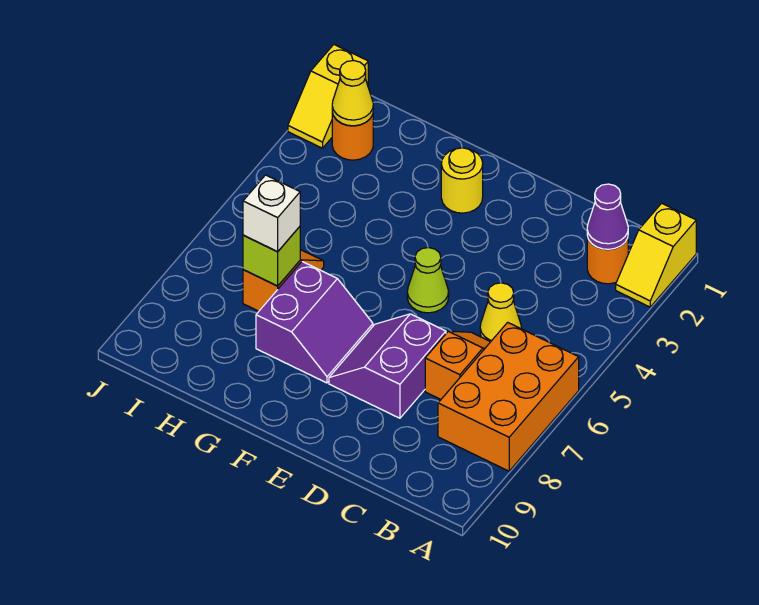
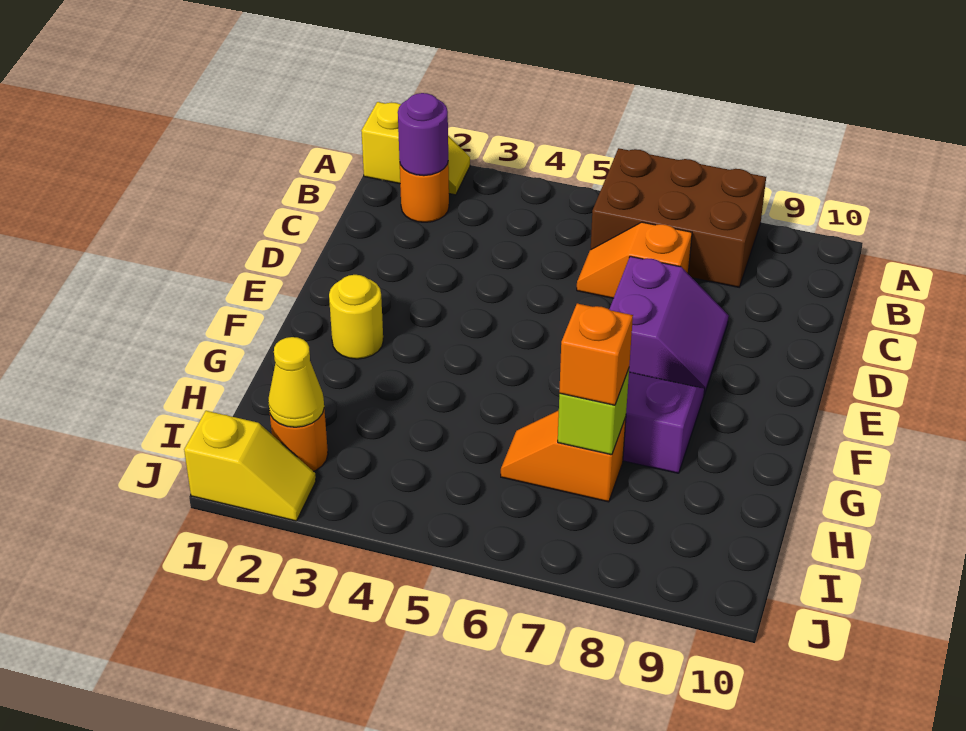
orange 2x3 brick [438,322,579,471] -> brown 2x3 brick [591,148,766,287]
purple 1x1 cone [587,184,628,249] -> purple 1x1 round brick [398,93,448,176]
yellow 1x1 cone [480,283,521,342] -> none
purple 2x2 slope [329,314,446,418] -> purple 2x2 slope turned to [609,256,729,395]
lime 1x1 cone [407,248,449,313] -> none
white 1x1 brick [243,175,300,252] -> orange 1x1 brick [559,303,633,405]

